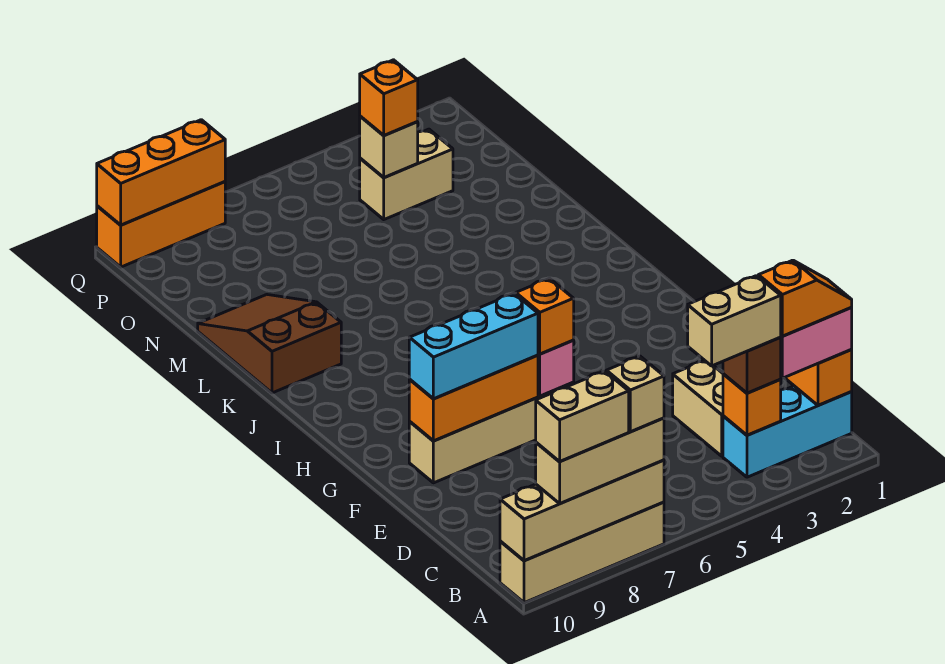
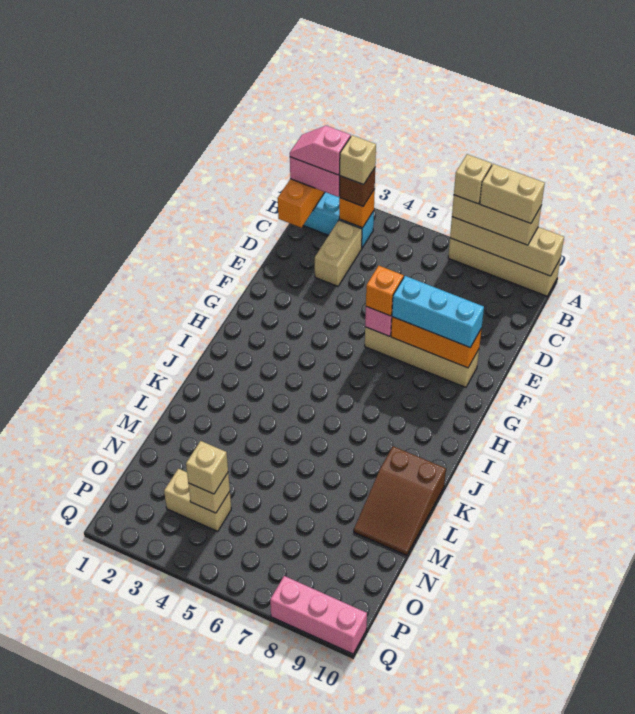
orange 1x2 slope [758,260,852,336] -> pink 1x2 slope [290,126,351,175]
tan 1x2 brick [688,276,781,366] -> tan 1x1 brick [340,135,376,185]
orange 1x1 brick [360,60,418,135] -> tan 1x1 brick [186,441,228,494]
orange 1x3 brick [97,182,225,267] -> pink 1x3 brick [270,576,367,654]
orange 1x3 brick [97,120,225,225] -> none

